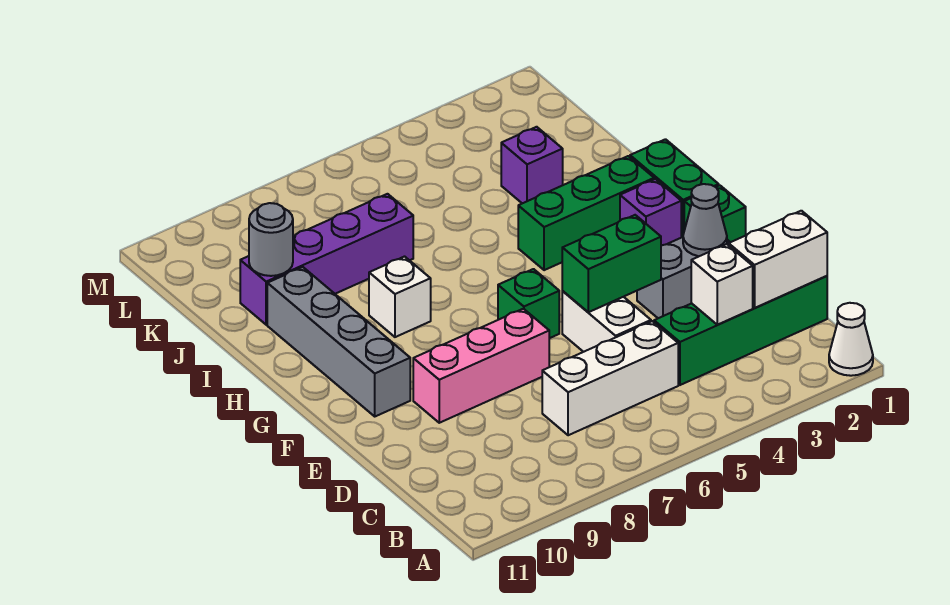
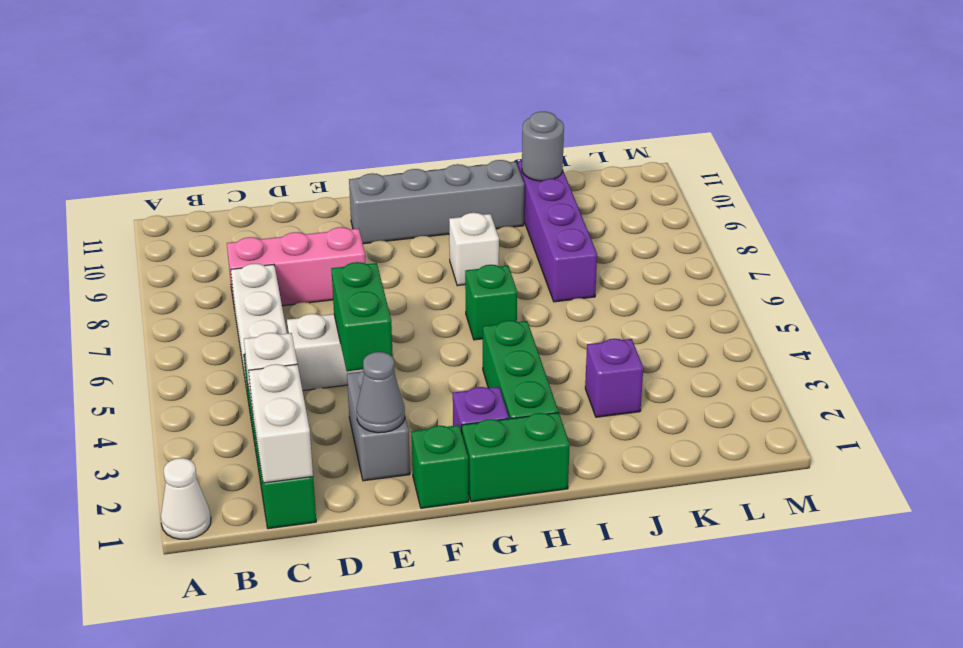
pink 1x3 brick [413,309,549,423] -> pink 1x3 brick turned to [227,227,366,306]
green 1x1 brick [498,269,559,338] -> green 1x1 brick moved to [465,265,517,340]

